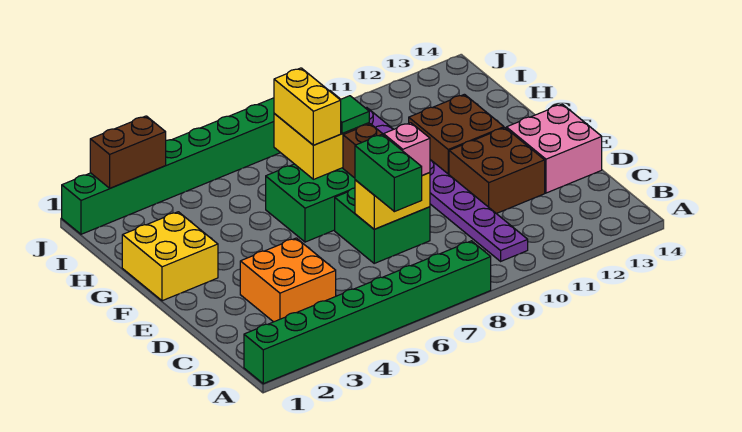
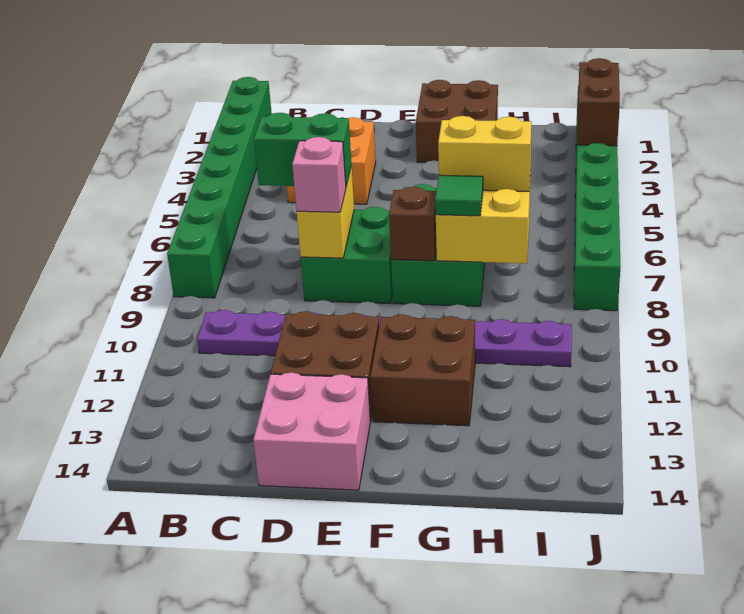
yellow 2x2 brick [122,212,218,301] -> brown 2x2 brick [416,80,498,162]

